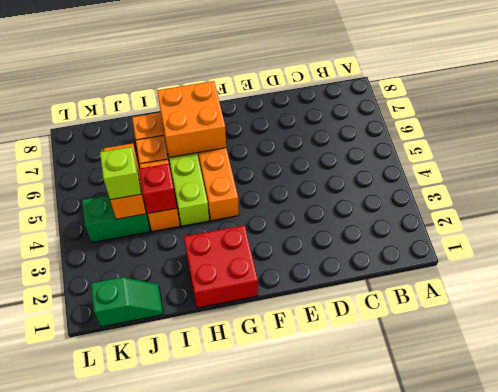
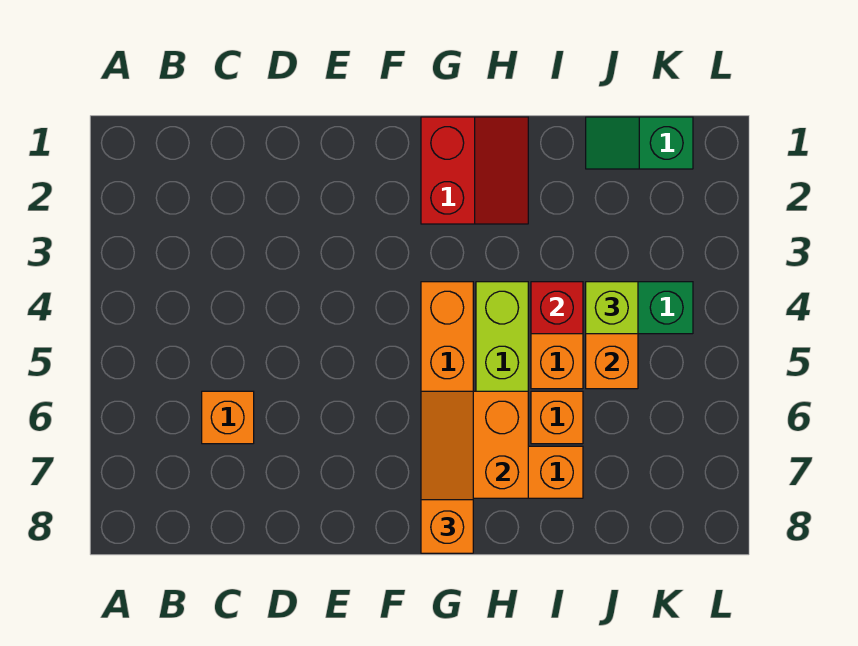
none -> orange 1x1 brick [202,391,254,444]
red 2x2 brick [184,225,258,308] -> red 2x2 slope [421,117,528,224]
none -> orange 1x3 slope [421,391,473,553]

